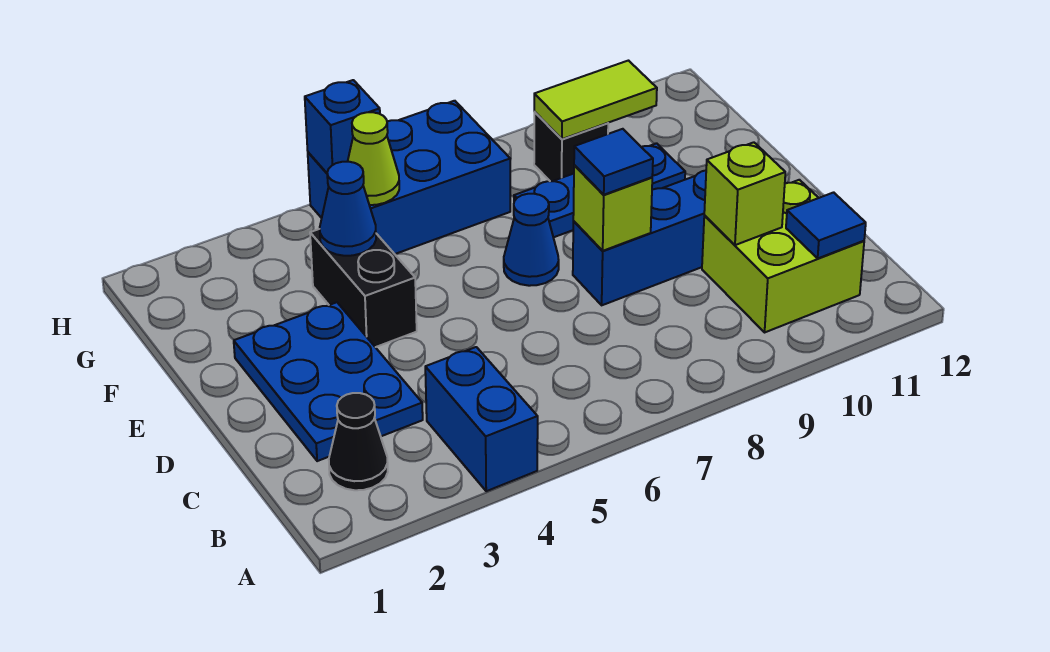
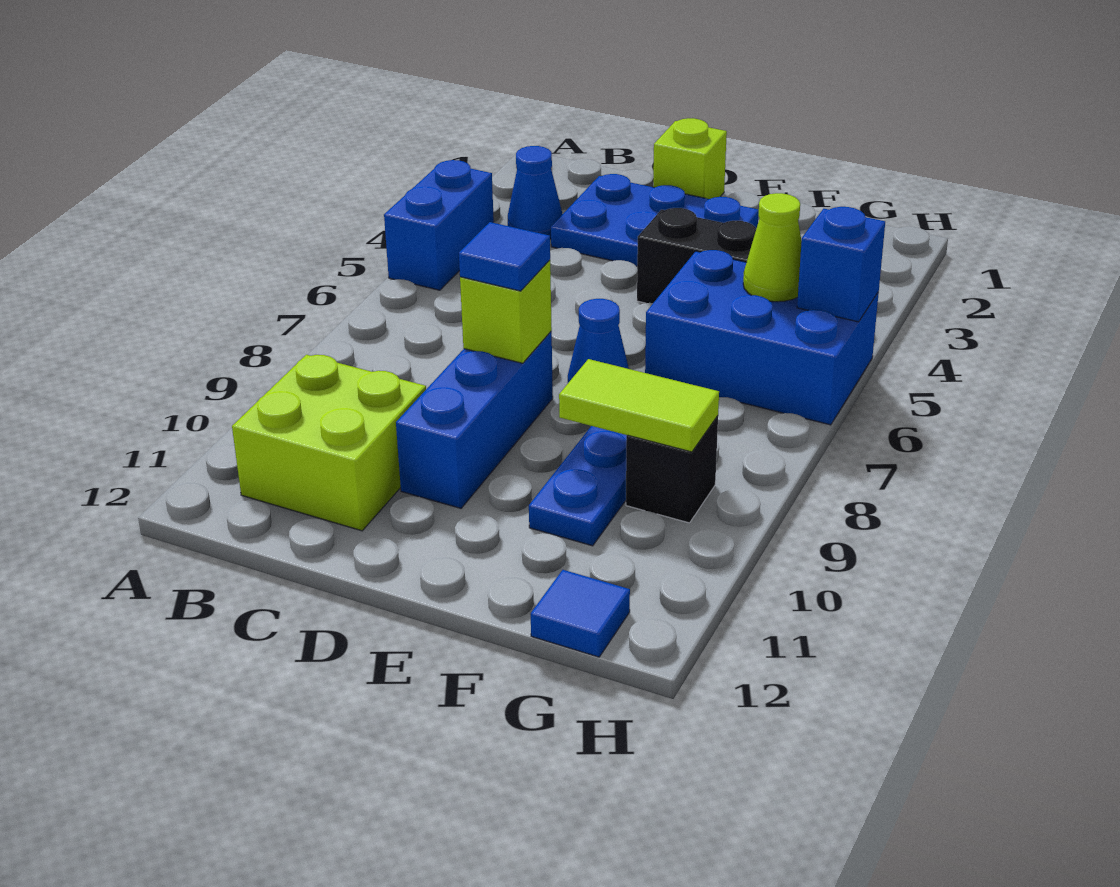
blue 1x2 brick [425,347,538,491] -> blue 1x2 brick turned to [384,160,494,290]
black 1x1 cone [329,393,388,490] -> none
blue 1x1 tile [786,192,866,258] -> blue 1x1 tile moved to [531,570,630,657]
lime 1x1 brick [704,142,785,245] -> lime 1x1 brick moved to [653,118,727,199]
blue 1x1 cone [320,162,376,256] -> blue 1x1 cone moved to [508,146,562,239]
blue 2x3 brick [308,101,510,254] -> blue 2x3 brick turned to [645,250,879,425]
lime 1x2 tile [534,61,657,139] -> lime 1x2 tile turned to [559,359,719,452]

